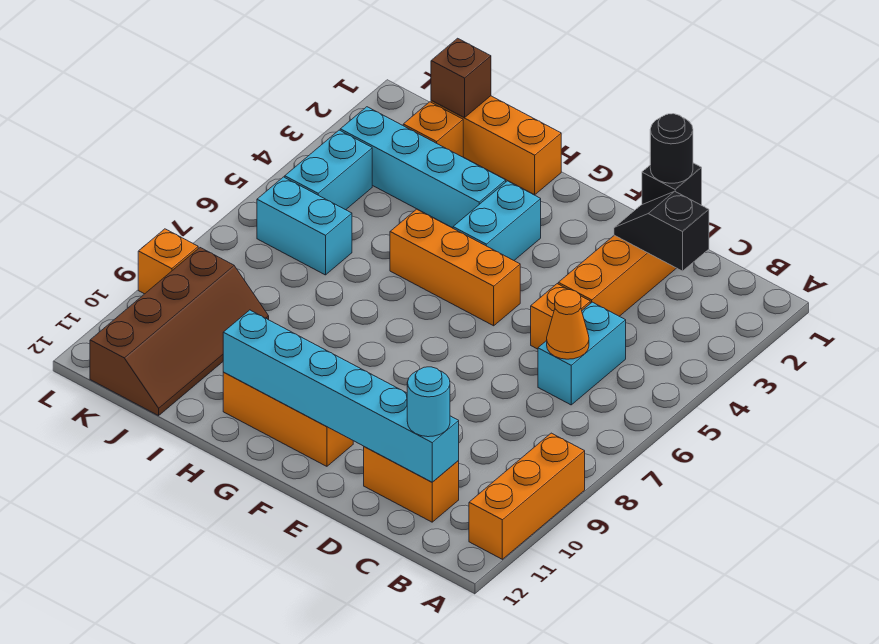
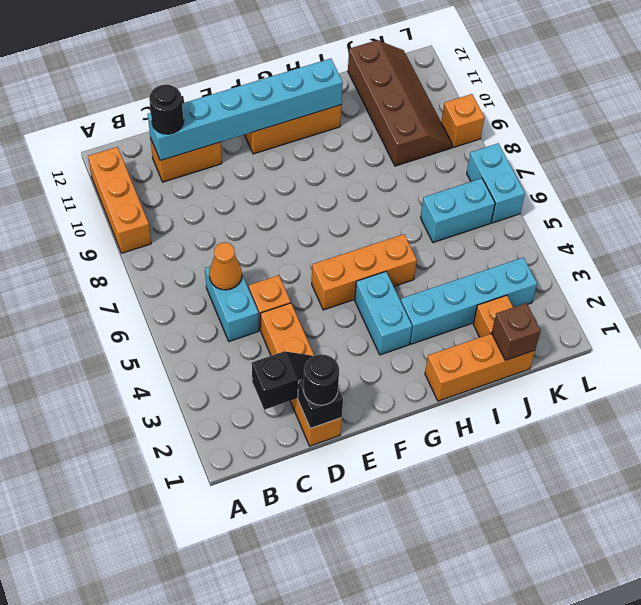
cyan 1x1 round brick [407,367,450,437] -> black 1x1 round brick [149,85,184,134]
brown 2x4 slope [90,248,269,416] -> brown 2x4 slope turned to [348,40,452,166]
cyan 1x2 brick [285,130,372,210] -> cyan 1x2 brick moved to [467,143,525,223]

